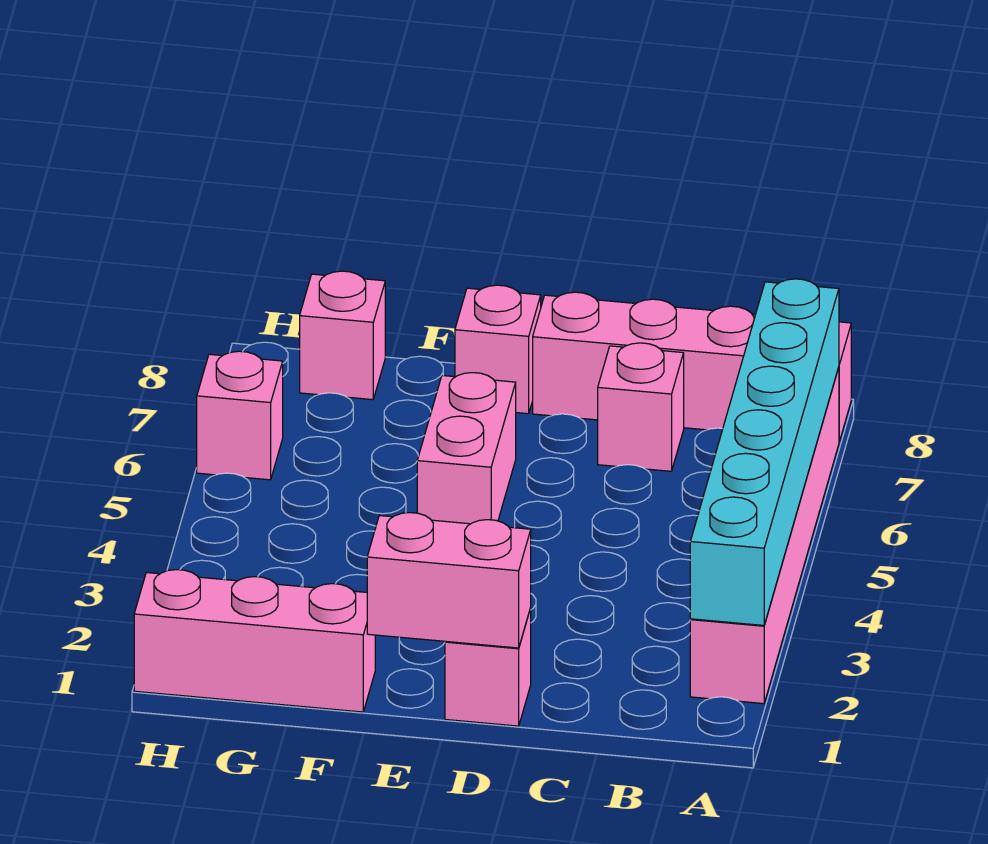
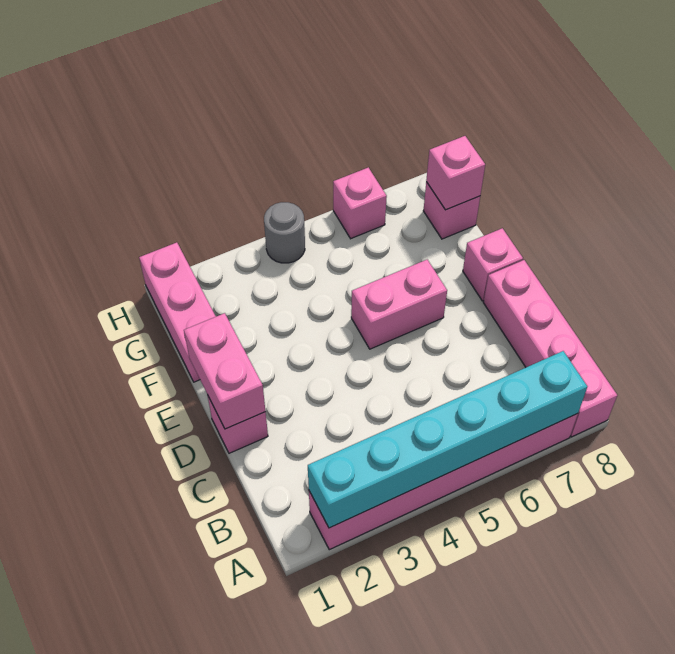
pink 1x1 brick [598,343,684,471] -> pink 1x1 brick moved to [426,136,485,210]
none -> grey 1x1 round brick [264,202,305,263]

